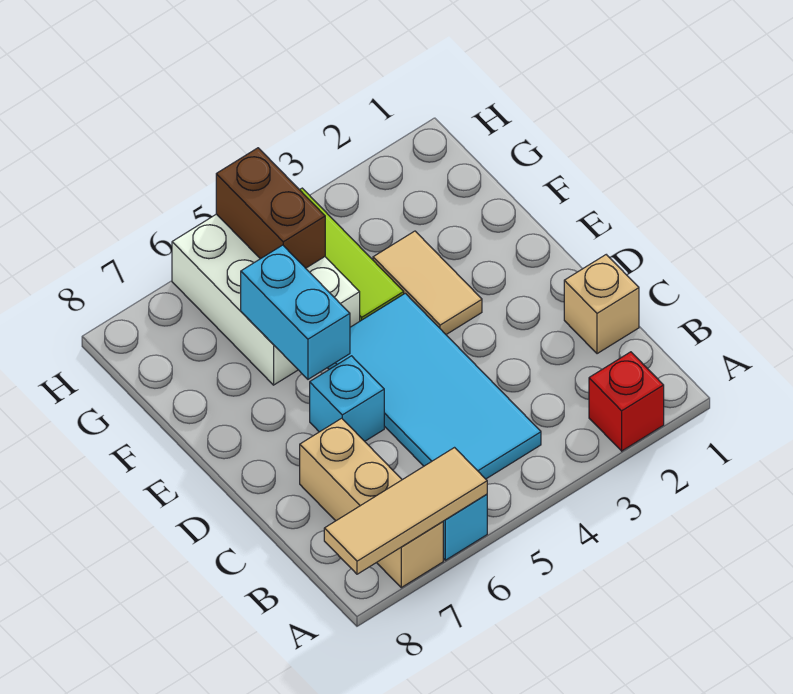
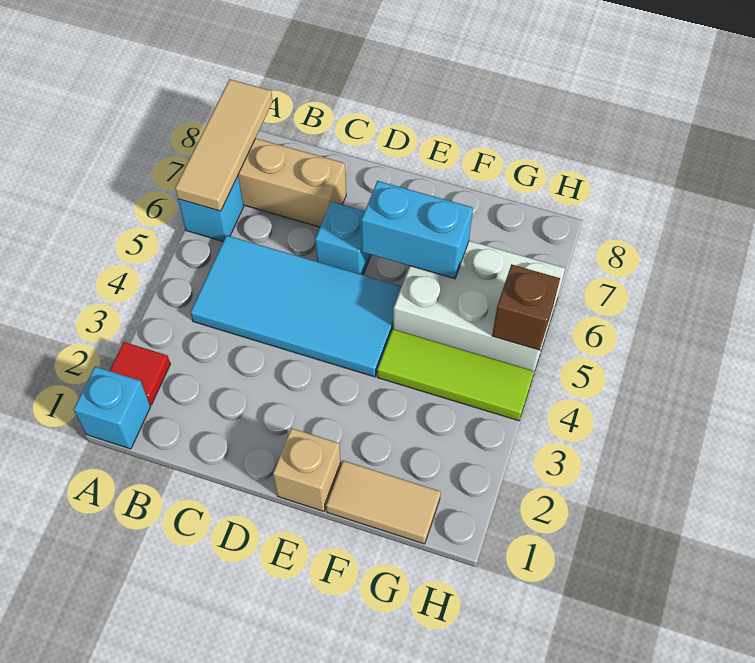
none -> cyan 1x1 brick [74,367,150,449]
red 1x1 brick [589,352,664,451] -> red 1x1 tile [110,342,170,405]
tan 1x1 brick [564,255,639,354] -> tan 1x1 brick moved to [273,428,341,511]
tan 1x2 tile [373,231,482,334] -> tan 1x2 tile moved to [326,461,441,544]
brown 1x2 brick [216,148,325,268] -> brown 1x1 brick [492,264,560,350]

